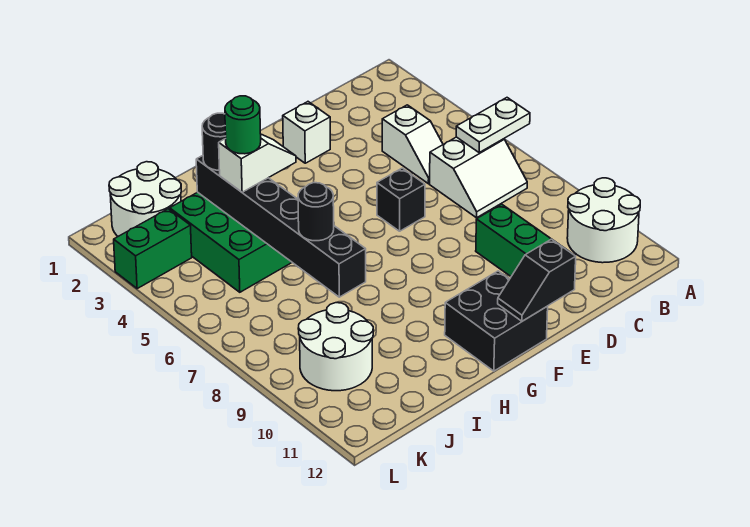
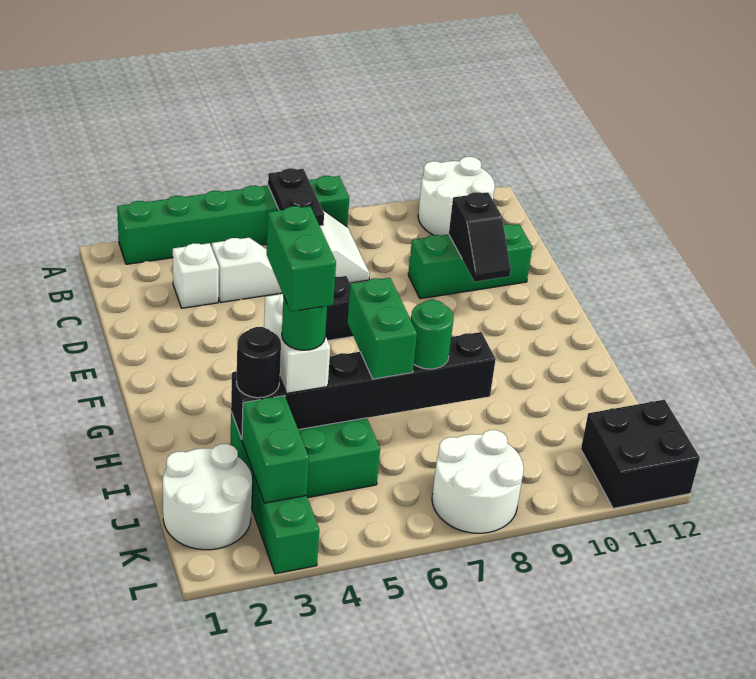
none -> green 1x6 brick [117,176,349,264]
white 1x2 plate [456,98,530,153] -> black 1x2 plate [268,168,324,226]
white 1x1 brick [283,102,330,163] -> white 1x1 brick moved to [173,243,219,308]
black 1x2 slope [498,239,576,321] -> black 1x2 slope moved to [449,192,511,282]
black 2x2 brick [445,271,548,371] -> black 2x2 brick moved to [581,400,700,508]
white 1x2 slope [219,134,296,192] -> white 1x2 brick [264,293,330,393]
none -> green 1x2 brick [267,206,336,312]
none -> green 1x2 brick [347,278,417,379]
black 1x1 round brick [298,183,334,241] -> green 1x1 round brick [411,300,454,369]
none -> green 1x2 brick [242,396,309,503]
white 2x2 round brick [298,303,373,391] -> white 2x2 round brick moved to [432,430,524,533]

